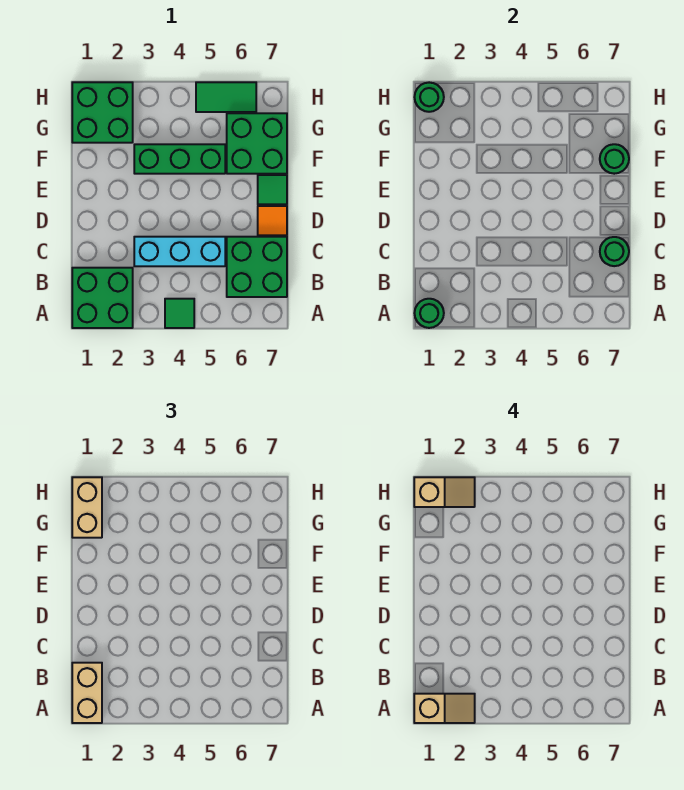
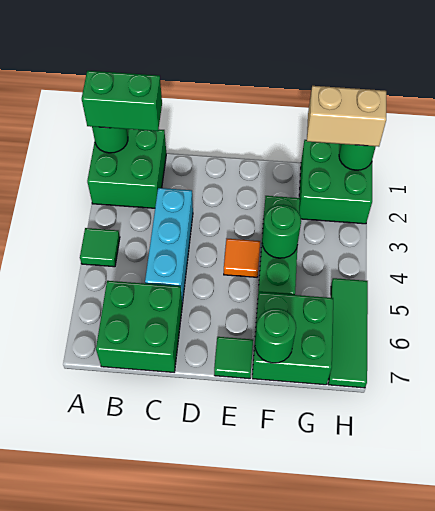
tan 1x2 brick [72,663,102,723] -> green 1x2 brick [82,71,162,131]
tan 1x2 slope [414,694,475,723] -> none
green 1x1 round brick [600,237,629,266] -> green 1x1 round brick moved to [262,204,301,258]
orange 1x1 tile [258,206,287,235] -> orange 1x1 tile moved to [224,239,260,277]
tan 1x2 slope [414,477,475,507] -> none
green 1x2 tile [196,82,256,112] -> green 1x3 tile [328,278,368,388]

